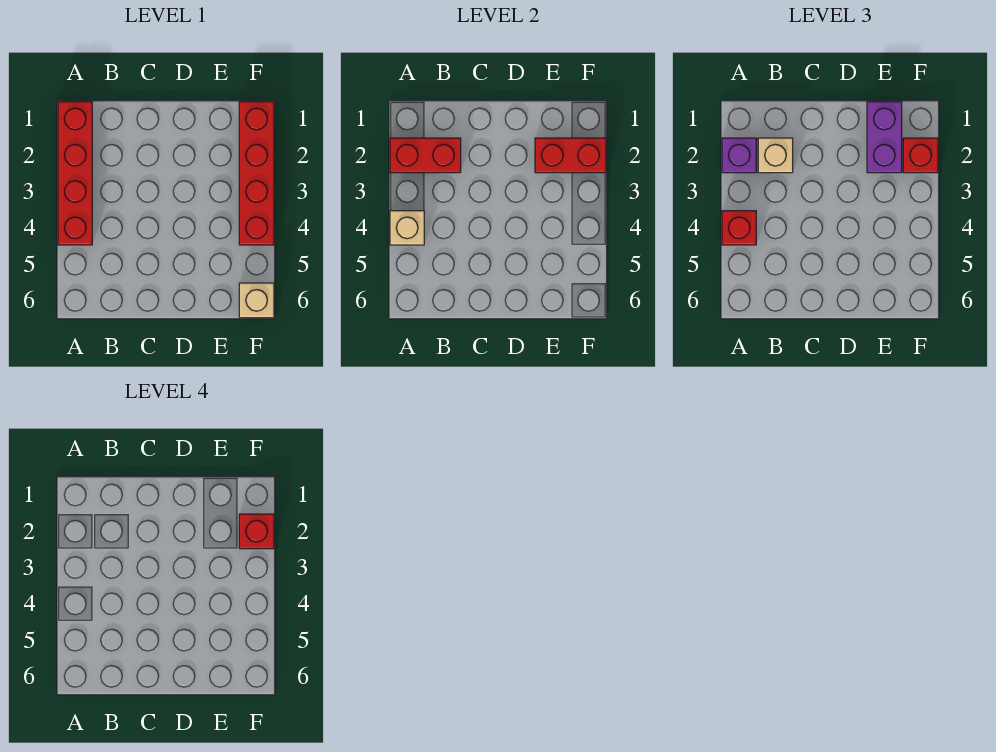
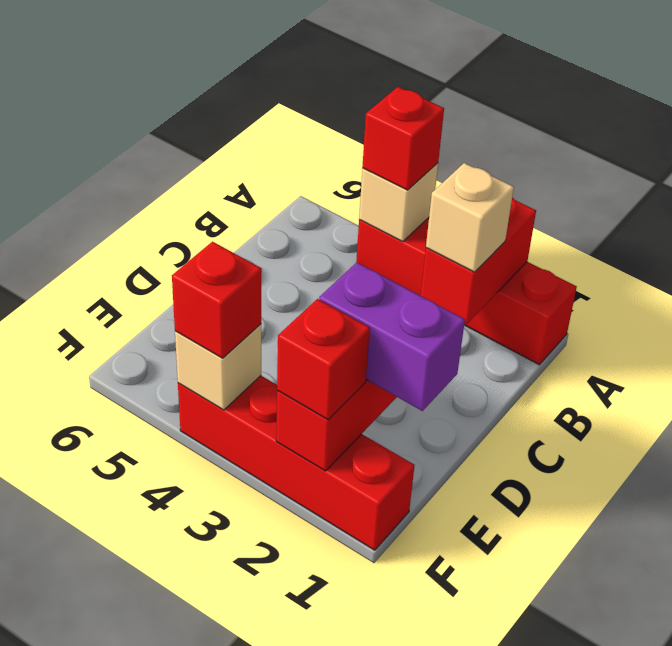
purple 1x1 brick [722,138,756,173] -> none
red 1x1 brick [239,514,274,549] -> red 1x1 brick moved to [172,242,262,358]
tan 1x1 brick [239,283,274,318] -> tan 1x1 brick moved to [175,324,261,410]

